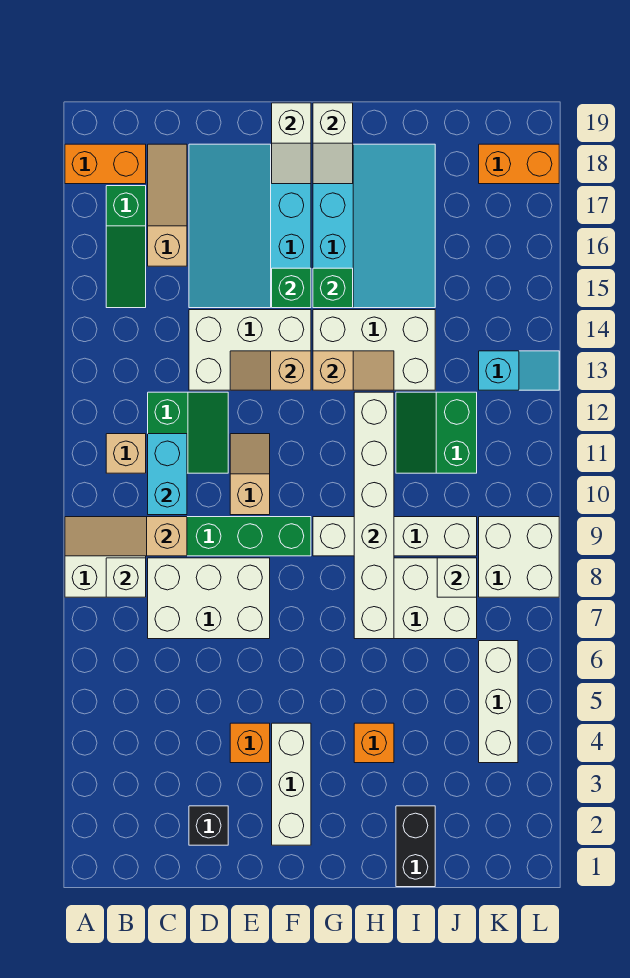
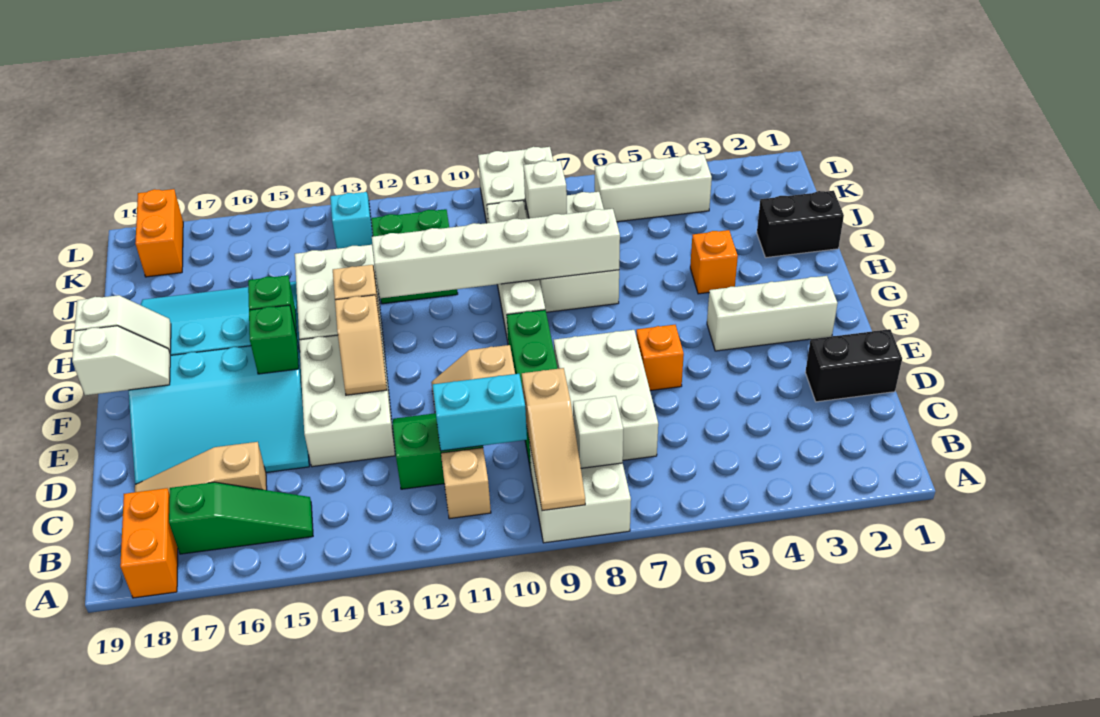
black 1x1 brick [189,806,228,845] -> black 1x2 brick [805,329,902,402]
orange 1x1 brick [230,723,270,763] -> orange 1x1 brick moved to [636,325,684,391]

